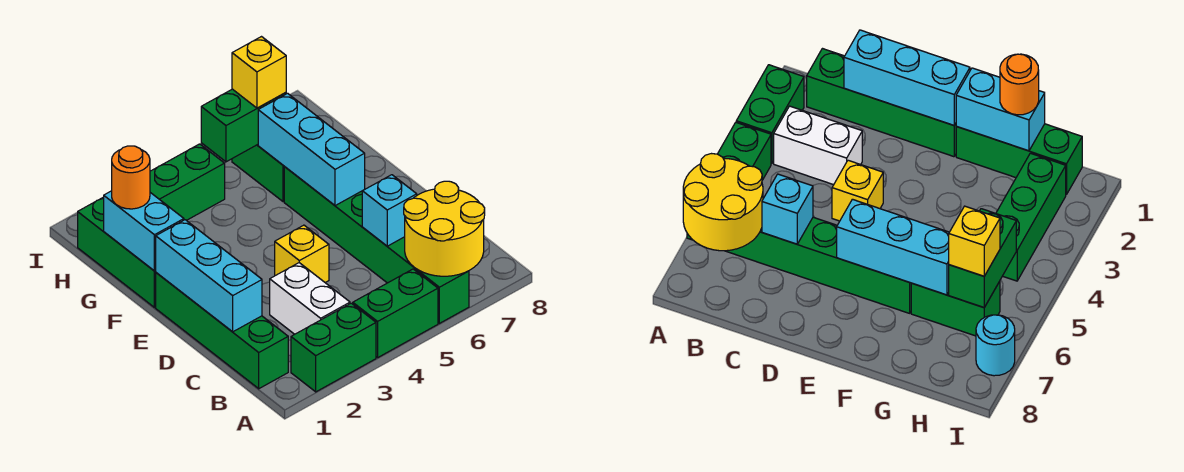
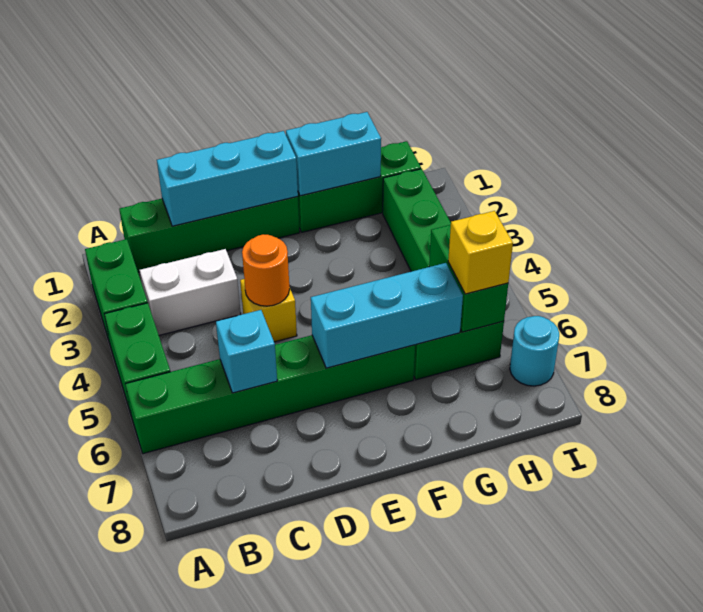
yellow 2x2 round brick [404,181,485,276] -> none
orange 1x1 round brick [112,146,150,209] -> orange 1x1 round brick moved to [242,234,290,306]

